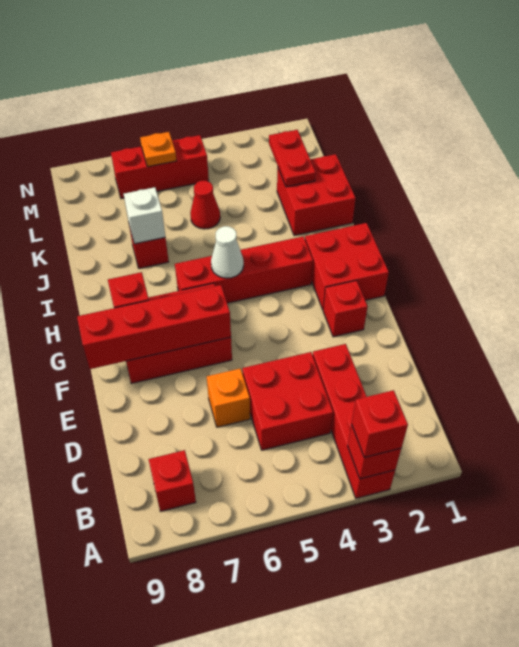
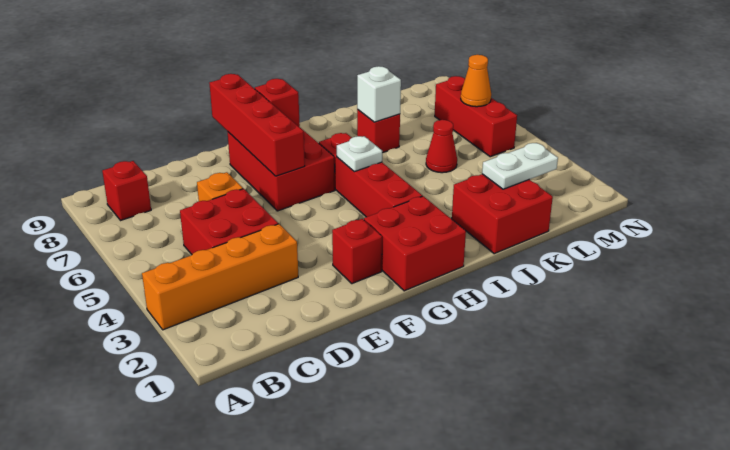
red 1x4 brick [313,344,395,498] -> orange 1x4 brick [142,224,298,330]
red 1x1 brick [348,424,401,479] -> none
red 1x1 brick [352,390,408,457] -> none
white 1x1 cone [211,226,244,278] -> white 1x1 plate [337,136,382,172]
red 1x2 plate [269,130,316,187] -> white 1x2 plate [482,143,558,189]
orange 1x1 plate [140,132,176,167] -> orange 1x1 cone [461,55,491,107]

